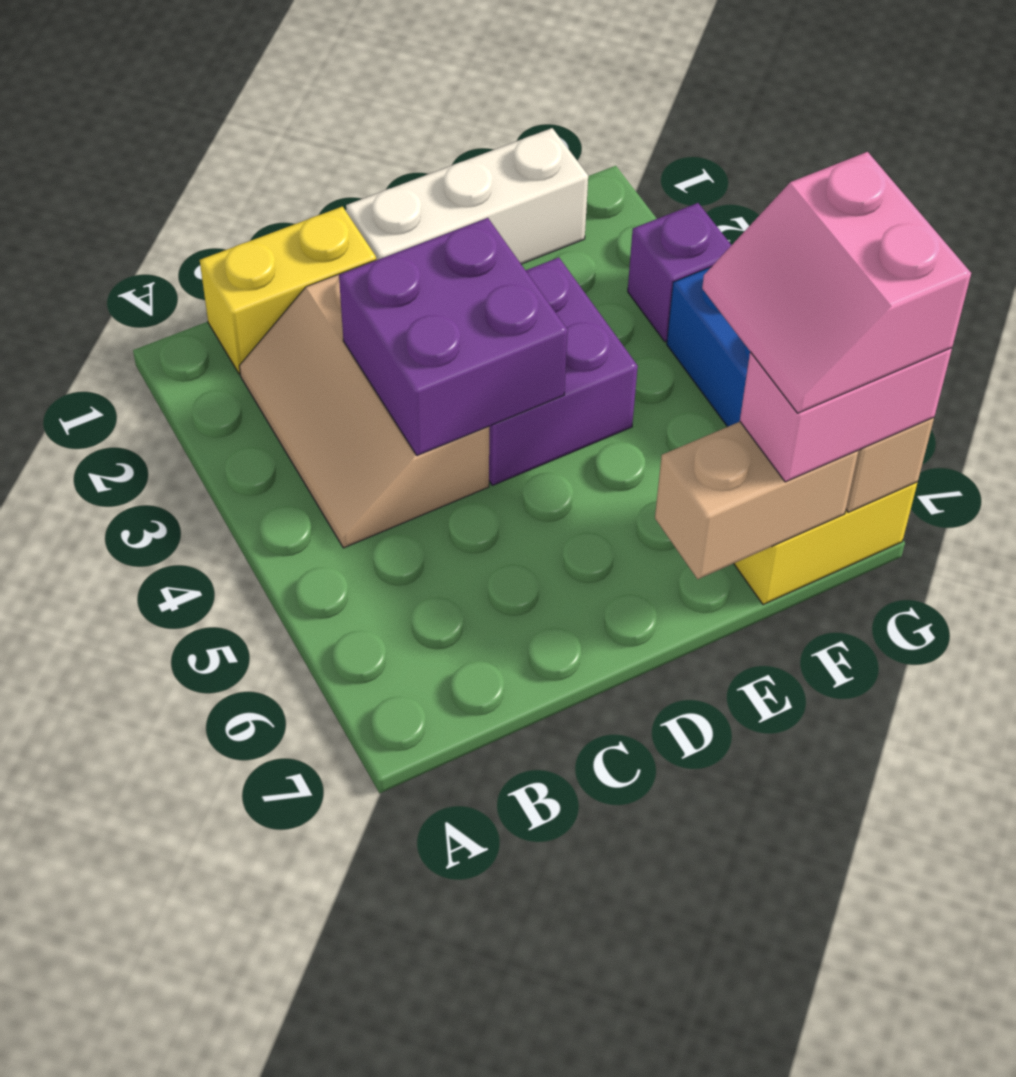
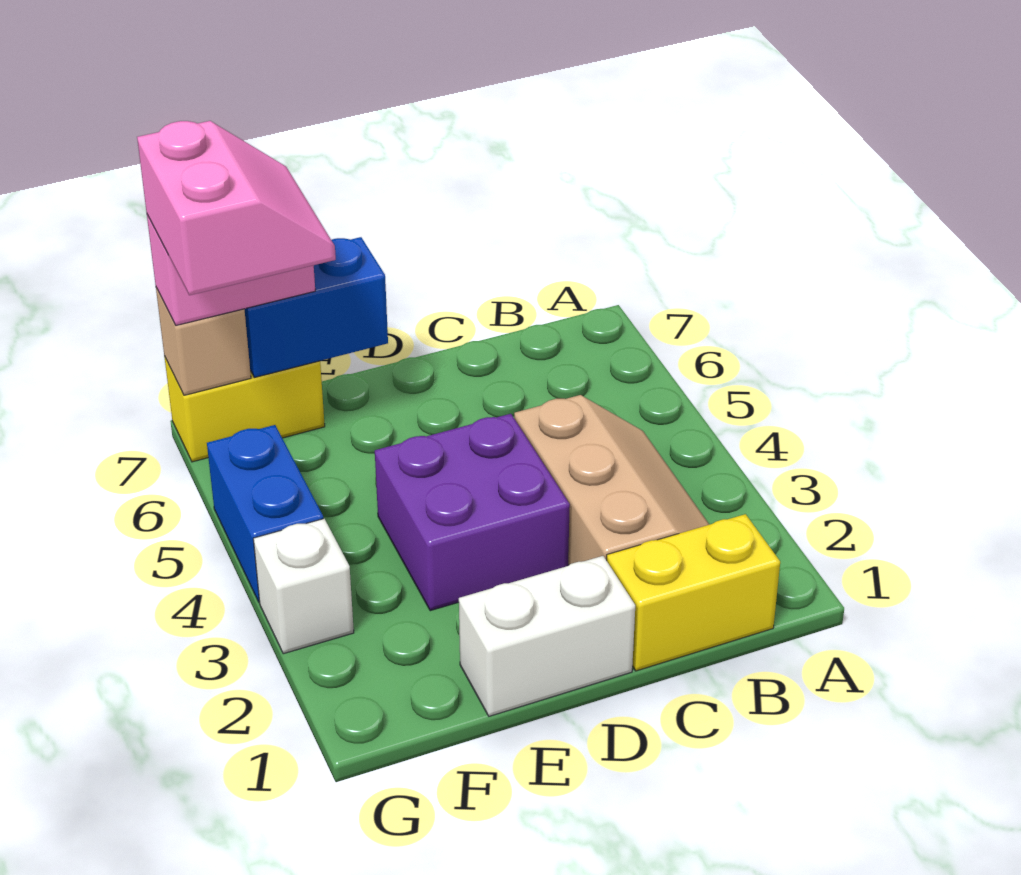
purple 2x2 brick [339,218,568,456] -> none
white 1x3 brick [346,128,588,264] -> white 1x2 brick [459,556,635,716]
tan 1x2 brick [655,422,858,579] -> blue 1x2 brick [244,237,388,377]
purple 1x1 brick [628,203,731,342] -> white 1x1 brick [253,519,354,654]

